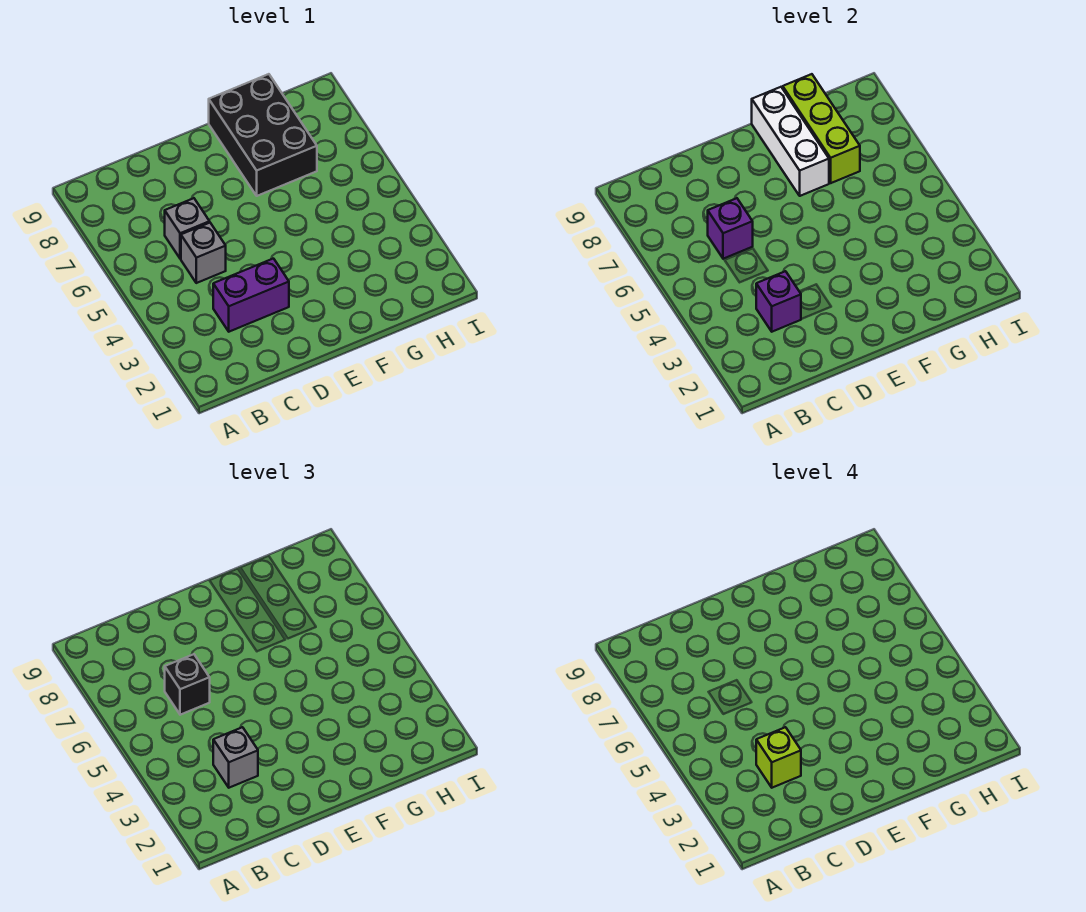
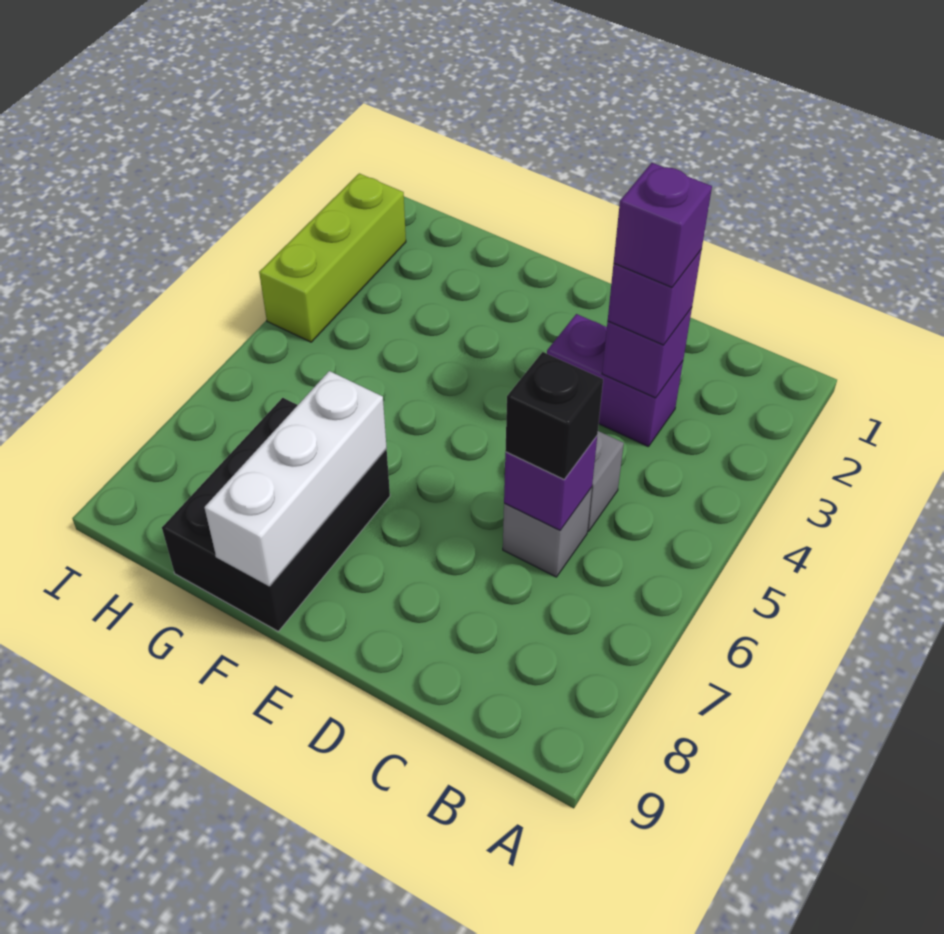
grey 1x1 brick [213,727,258,788] -> purple 1x1 brick [608,250,701,345]
lime 1x1 brick [756,727,801,788] -> purple 1x1 brick [614,163,712,287]
lime 1x3 brick [783,74,860,183] -> lime 1x3 brick moved to [259,173,406,342]

